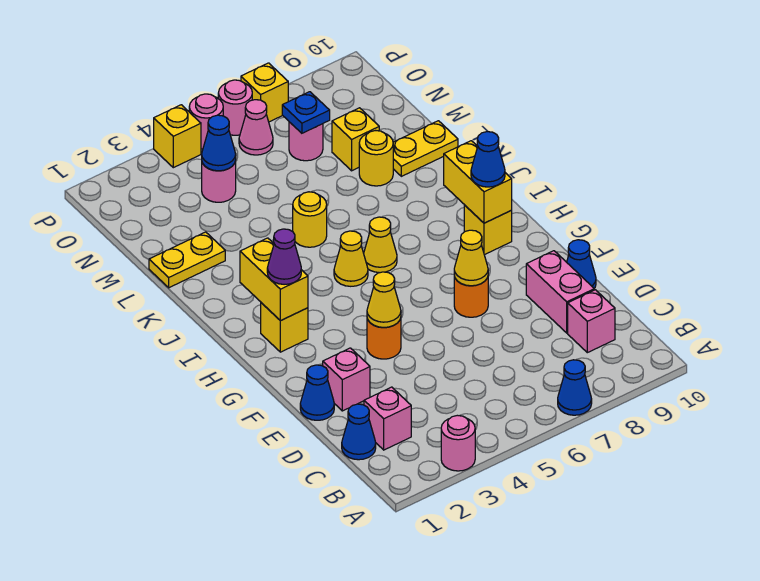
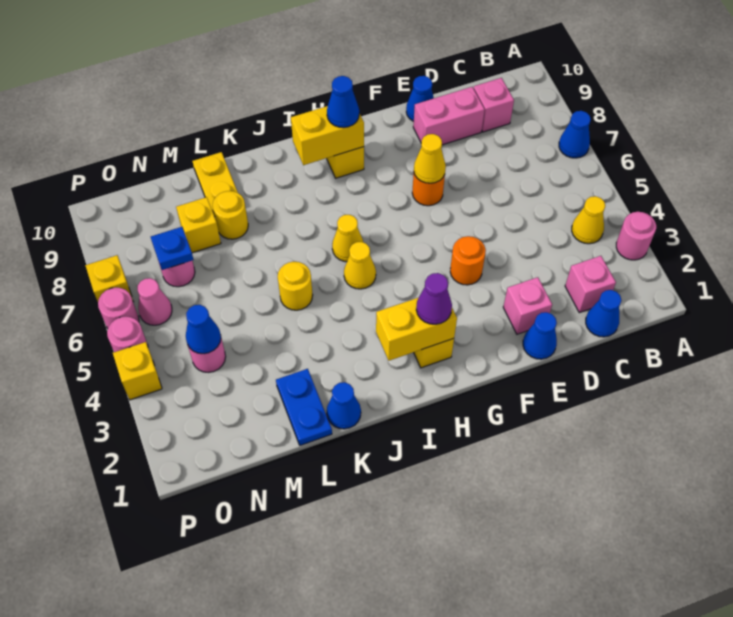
yellow 1x1 cone [367,272,401,328] -> yellow 1x1 cone moved to [572,196,605,244]
none -> blue 1x1 cone [327,382,361,429]
yellow 1x2 plate [149,232,225,288] -> blue 1x2 plate [276,369,332,445]

